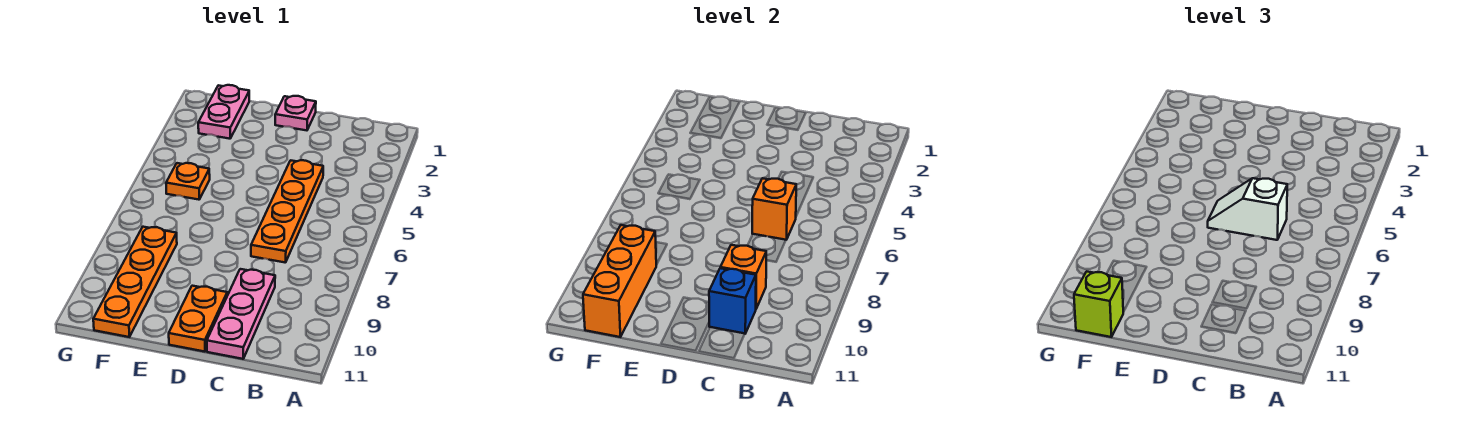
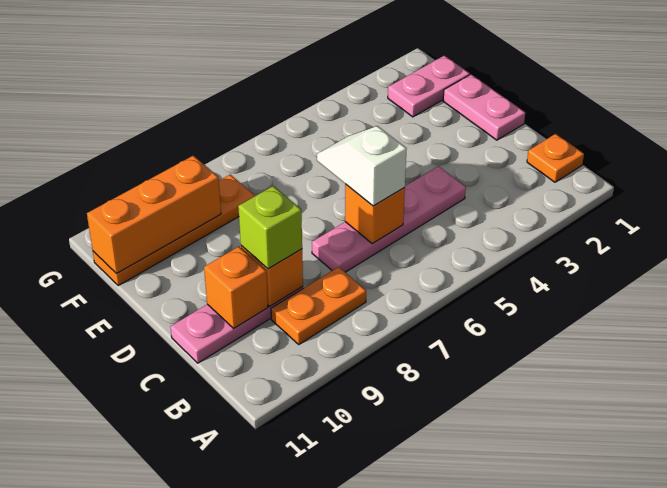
orange 1x4 plate [251,160,323,263] -> pink 1x4 plate [312,166,466,272]
blue 1x1 brick [709,268,756,334] -> orange 1x1 brick [204,247,268,328]
pink 1x1 plate [275,96,316,130] -> pink 1x2 plate [443,74,525,140]
orange 1x2 plate [169,286,227,352] -> orange 1x2 plate moved to [271,267,366,344]
orange 1x1 plate [166,163,210,200] -> orange 1x1 plate moved to [527,134,584,182]
lime 1x1 brick [1074,271,1123,337] -> lime 1x1 brick moved to [238,186,302,269]

